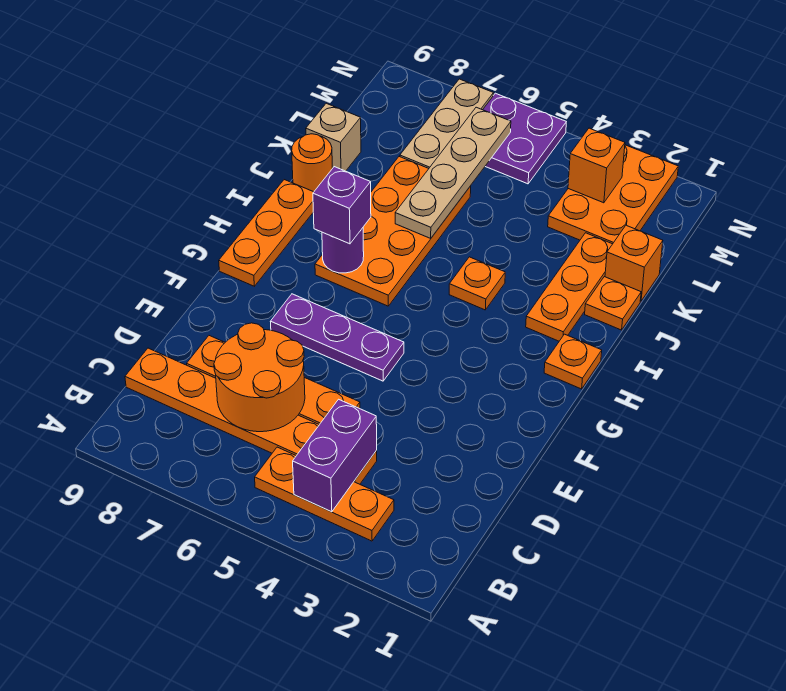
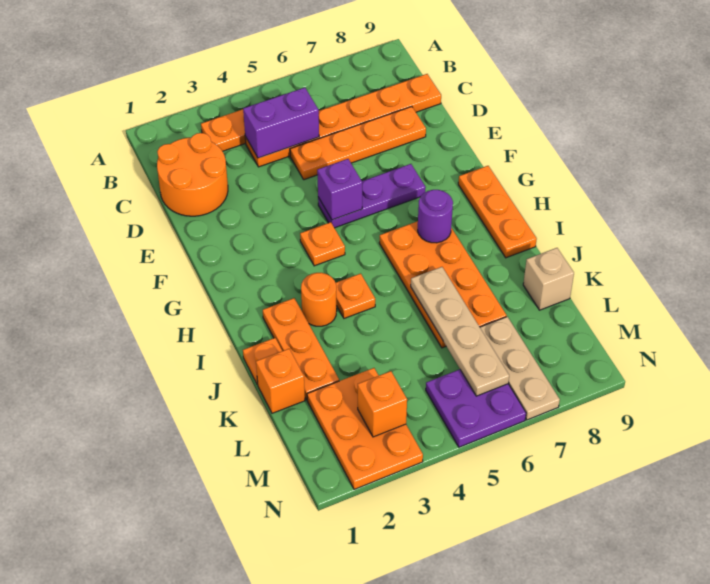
purple 1x2 brick [293,399,377,512] -> purple 1x2 brick turned to [243,88,319,158]
orange 2x2 round brick [214,323,305,432] -> orange 2x2 round brick moved to [157,133,228,216]
orange 1x1 plate [544,334,602,389] -> orange 1x1 plate moved to [300,222,345,266]
purple 1x1 brick [313,167,371,244] -> purple 1x1 brick moved to [317,159,362,220]
orange 1x1 round brick [292,134,332,192] -> orange 1x1 round brick moved to [301,273,337,326]

